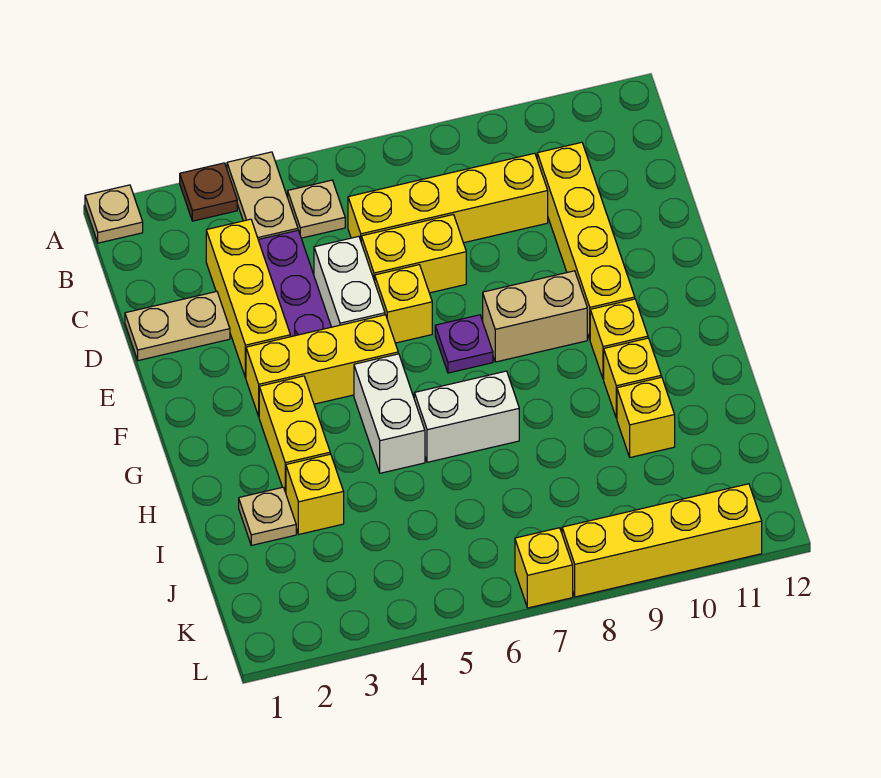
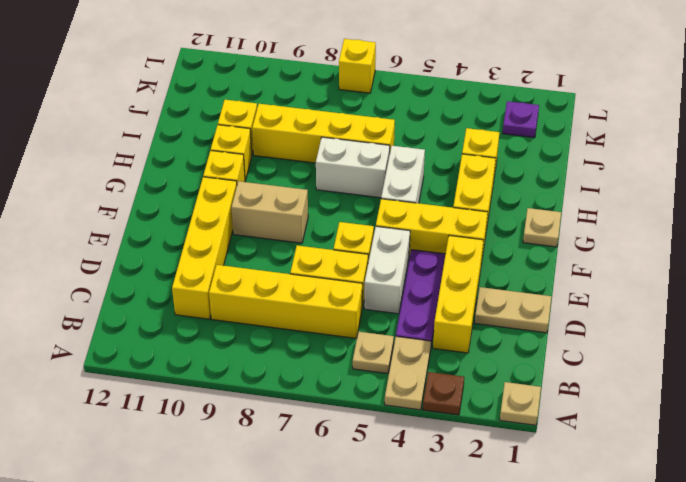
purple 1x1 plate [435,315,493,373] -> purple 1x1 plate moved to [503,101,539,138]
tan 1x1 plate [239,487,296,545] -> tan 1x1 plate moved to [523,208,561,247]
yellow 1x4 brick [562,484,762,597] -> yellow 1x4 brick moved to [252,104,395,163]

